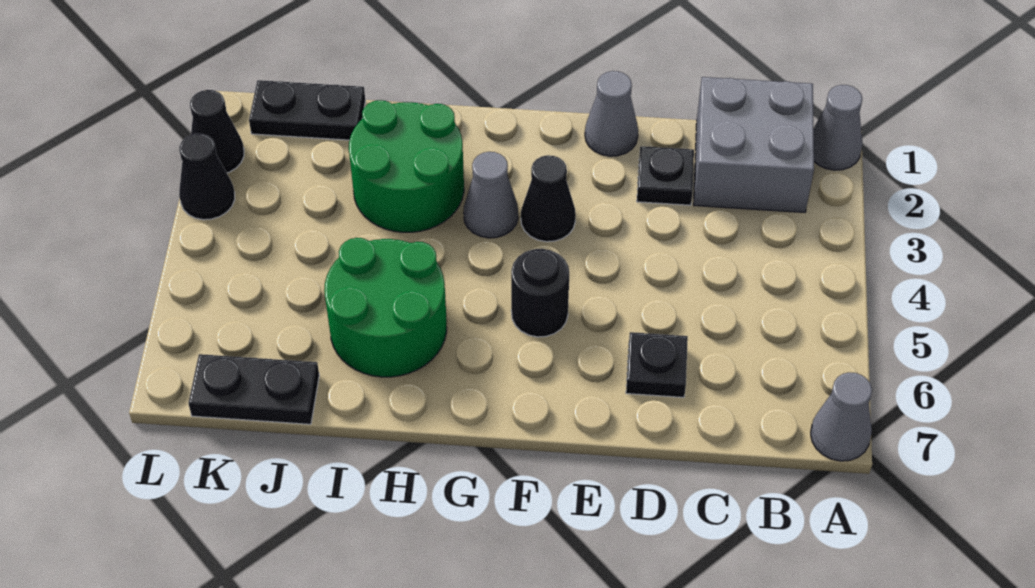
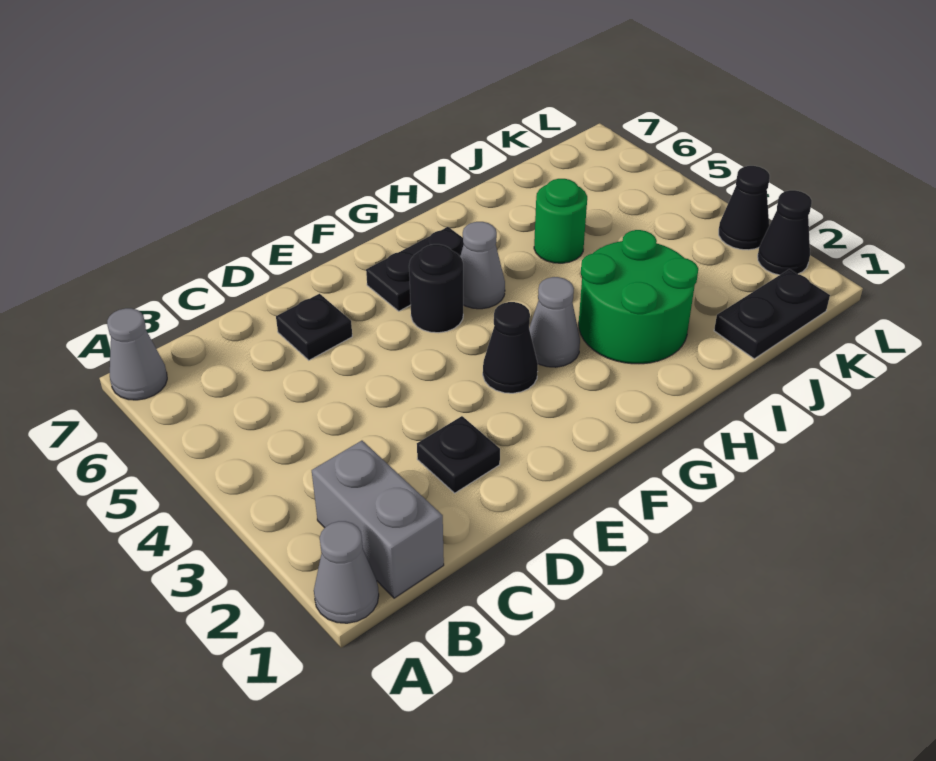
grey 2x2 brick [694,77,814,212] -> grey 1x2 brick [312,441,444,598]
grey 1x1 cone [585,71,638,156] -> grey 1x1 cone moved to [460,222,505,309]
green 2x2 round brick [324,238,447,377] -> green 1x1 round brick [534,179,587,263]
black 1x2 plate [188,354,319,424] -> black 1x2 plate moved to [366,227,464,311]

